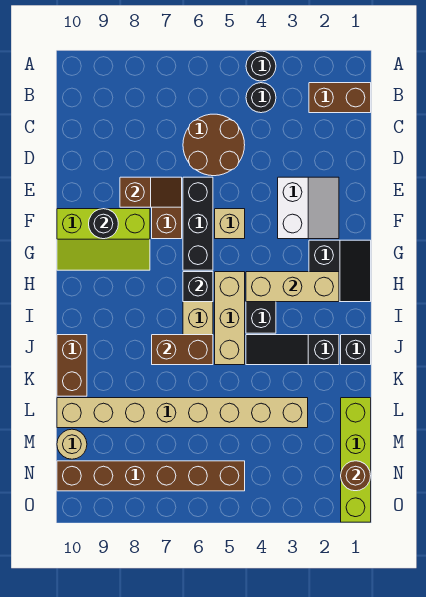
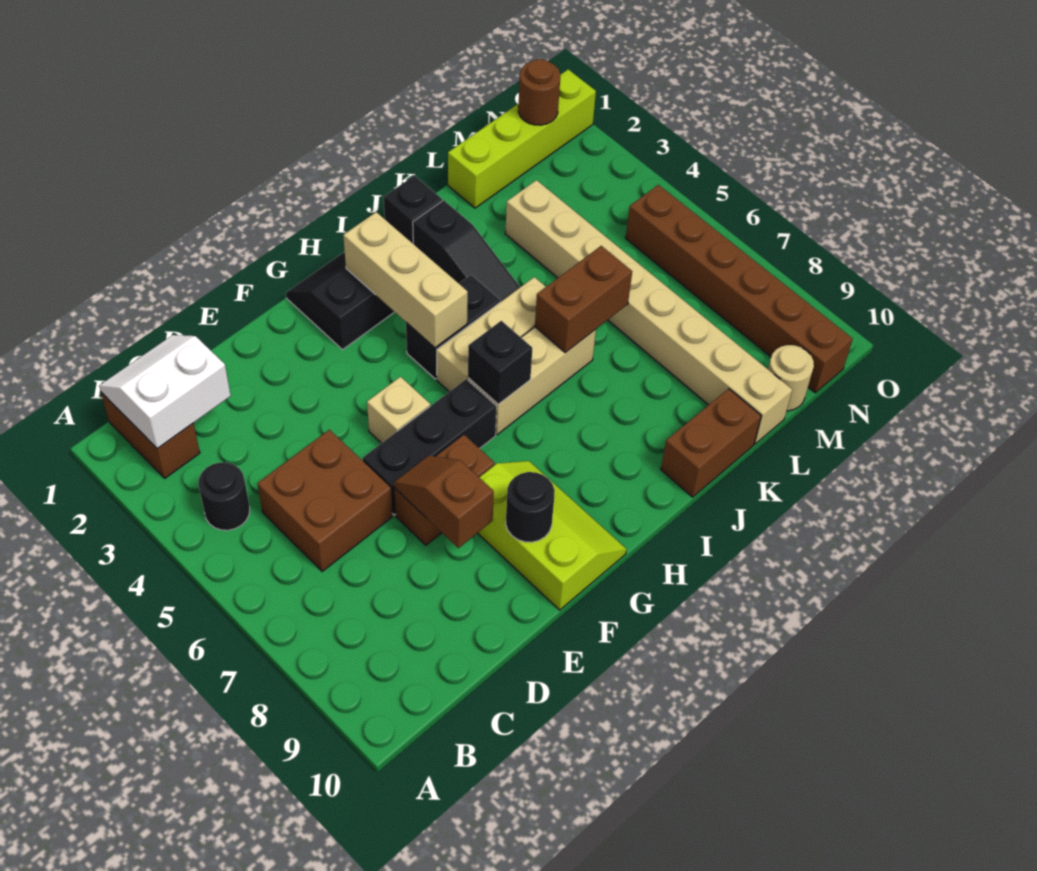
black 1x1 round brick [246,51,276,81] -> none
brown 2x2 round brick [183,114,245,176] -> brown 2x2 brick [257,430,393,572]
white 2x2 slope [278,177,339,239] -> white 2x2 slope moved to [99,335,231,449]
brown 1x2 brick [152,335,213,365] -> brown 1x2 brick turned to [535,246,632,353]

